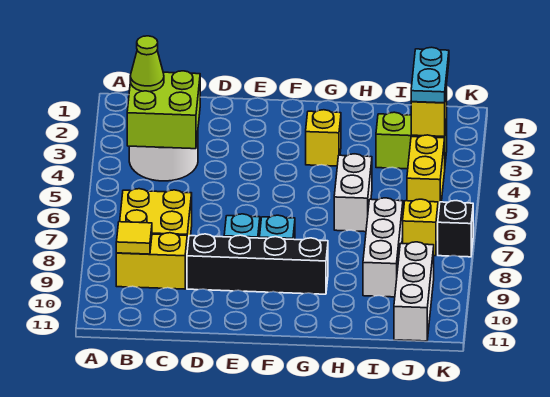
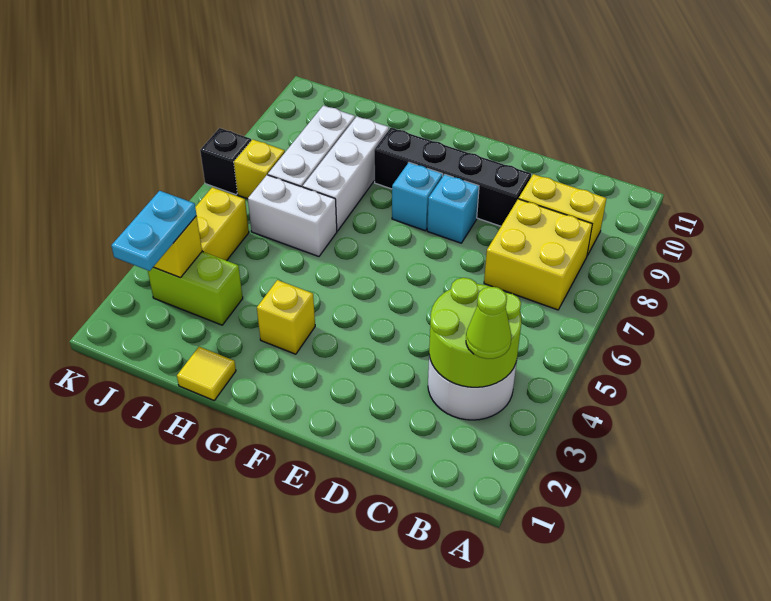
lime 2x2 brick [127,71,200,149] -> lime 2x2 round brick [429,278,521,387]
yellow 1x1 tile [116,222,152,254] -> yellow 1x1 tile moved to [177,347,236,400]
white 1x2 brick [334,154,372,232] -> white 1x2 brick turned to [248,175,337,257]
white 1x3 brick [394,242,434,341] -> white 1x3 brick moved to [303,117,389,231]

